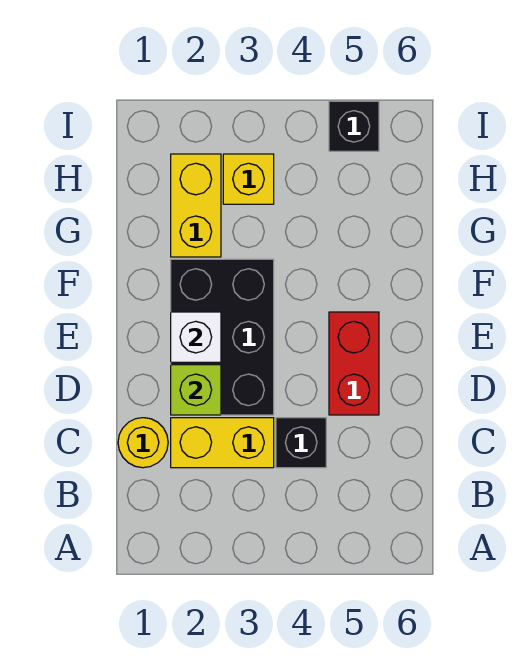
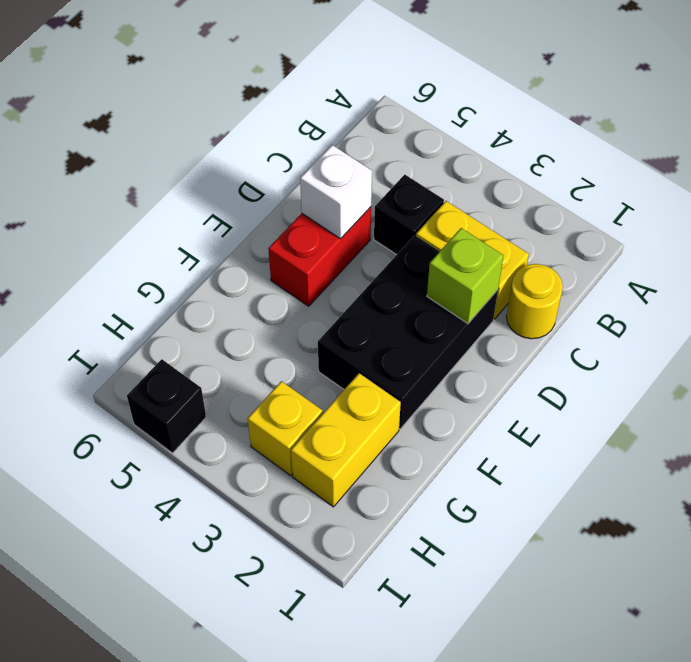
white 1x1 brick [171,312,221,362] -> white 1x1 brick moved to [300,145,372,239]

